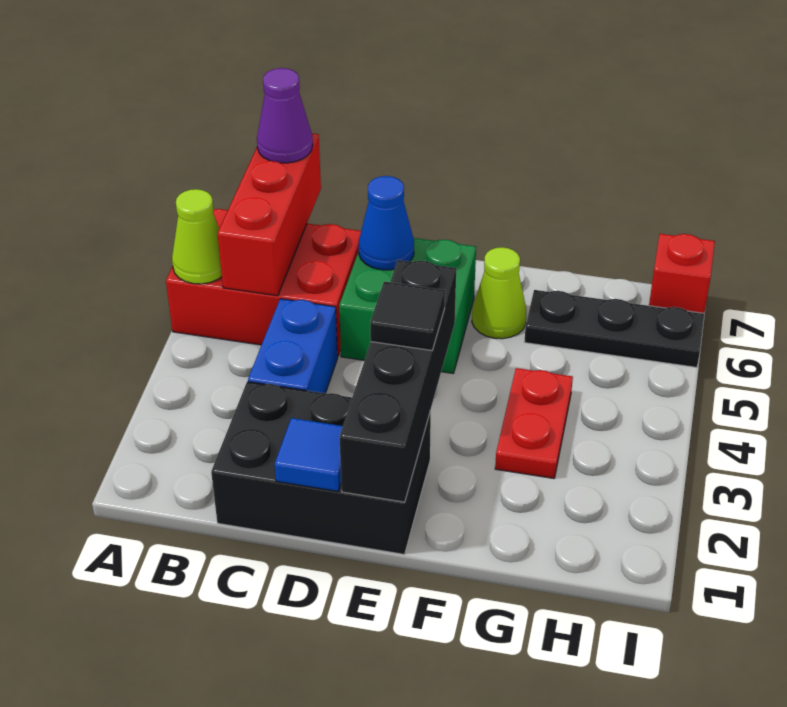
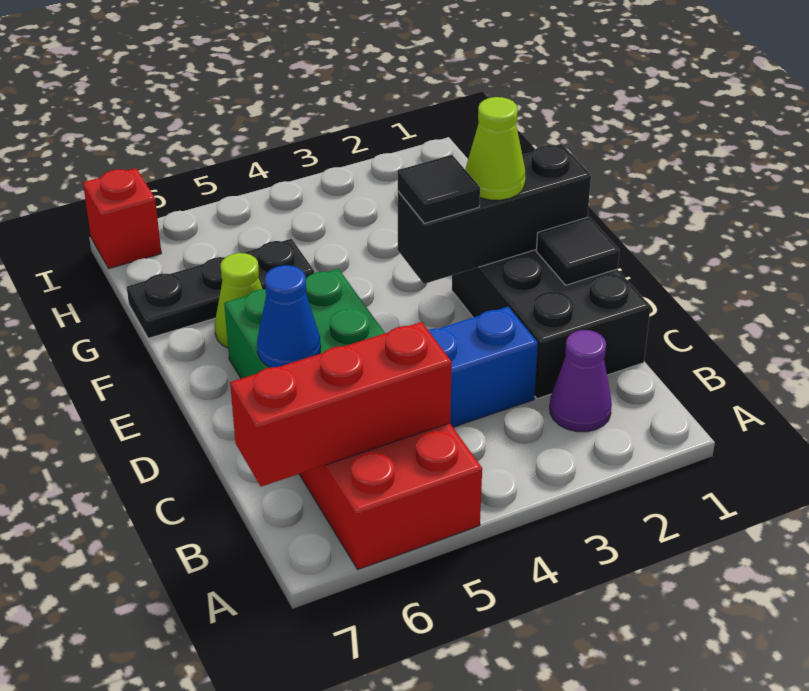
lime 1x1 cone [172,189,222,284] -> lime 1x1 cone moved to [465,97,525,200]
purple 1x1 cone [257,68,313,163] -> purple 1x1 cone moved to [550,330,612,432]
blue 1x1 tile [275,418,343,491] -> black 1x1 tile [536,217,620,285]
black 1x4 brick [340,260,456,502] -> black 1x3 brick [398,144,591,284]
red 1x2 plate [495,368,573,478] -> none
black 1x3 plate [524,290,704,367] -> black 1x3 plate turned to [127,239,314,338]

